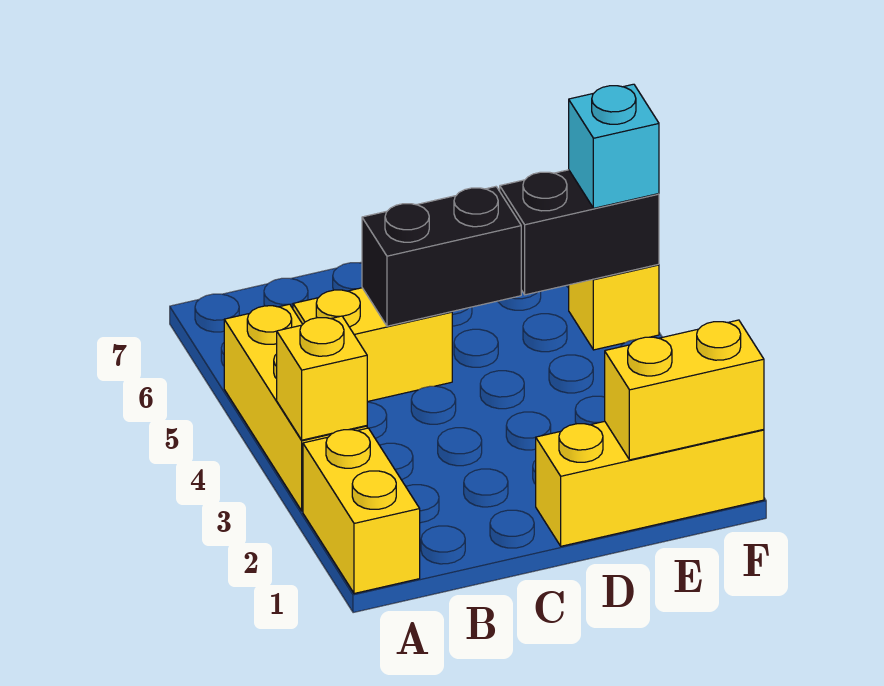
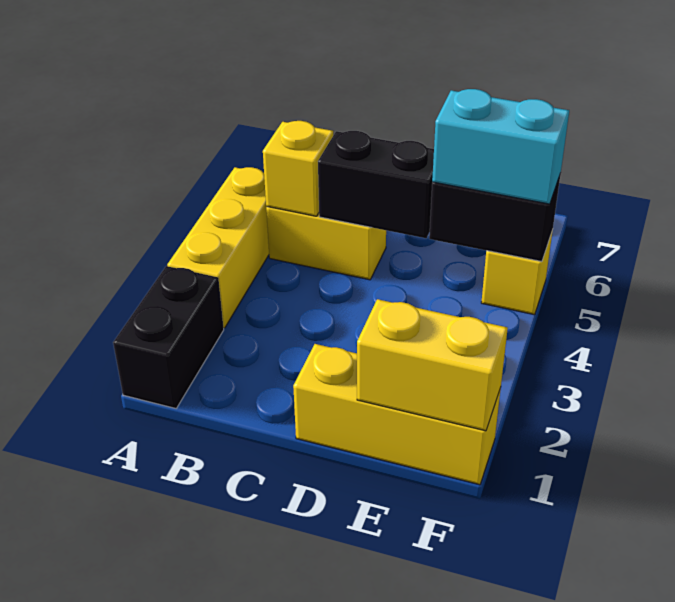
yellow 1x2 brick [303,428,420,594] -> black 1x2 brick [113,266,224,408]
yellow 1x1 brick [277,316,367,440] -> yellow 1x1 brick moved to [263,121,333,216]
cyan 1x1 brick [569,84,659,208] -> cyan 1x2 brick [432,89,569,204]

